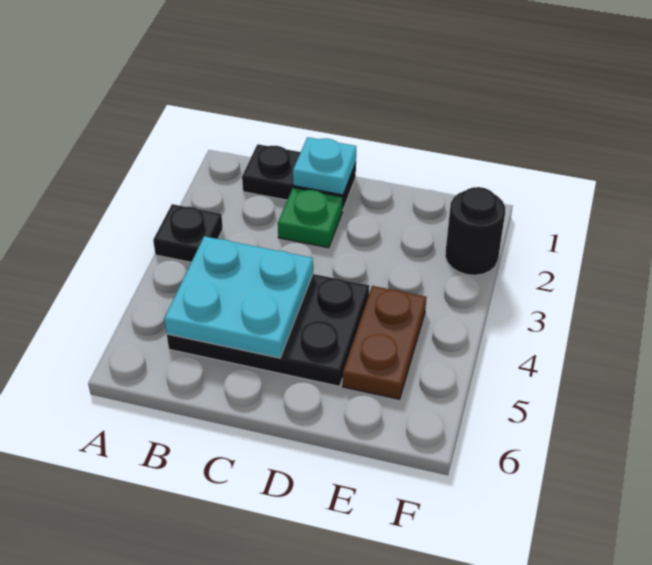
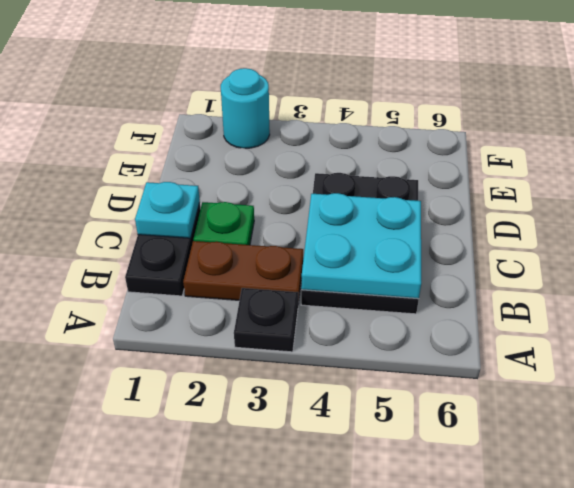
brown 1x2 plate [343,286,426,399] -> brown 1x2 plate moved to [183,241,303,303]
black 1x1 round brick [445,187,505,275] -> cyan 1x1 round brick [221,68,270,148]

